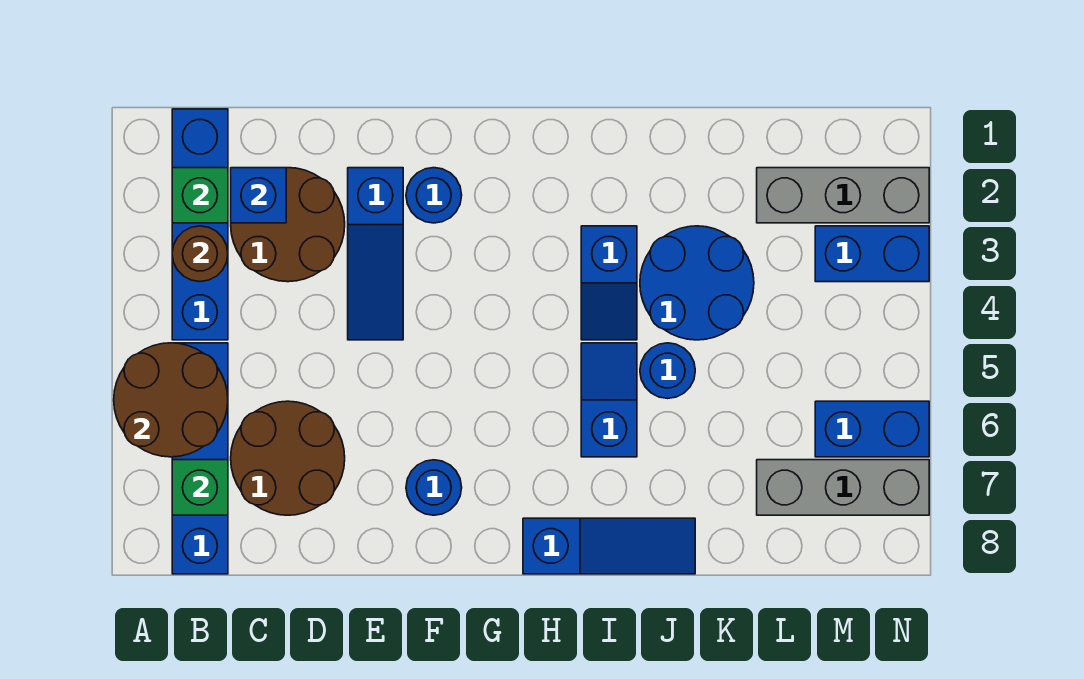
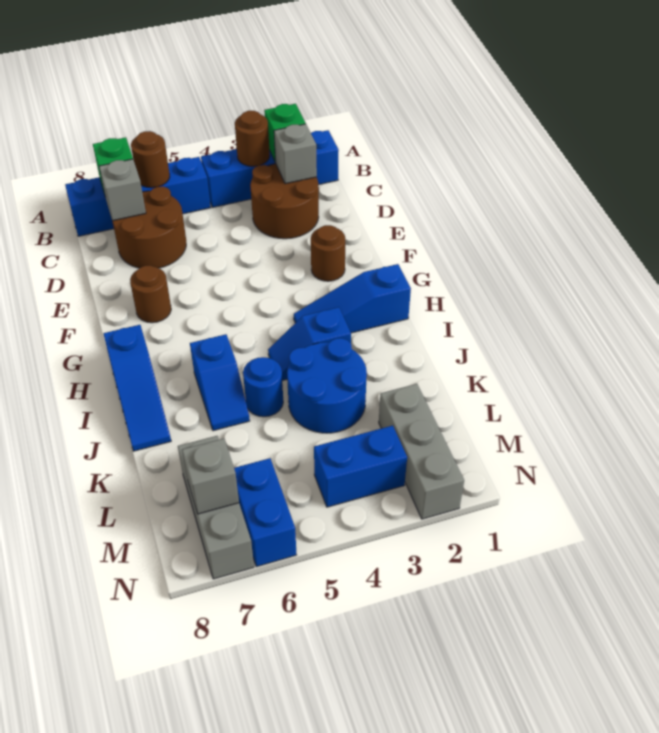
brown 2x2 round brick [114,343,228,457] -> brown 1x1 round brick [131,131,170,188]
blue 1x1 brick [231,168,286,223] -> grey 1x1 brick [274,124,317,184]
none -> grey 1x1 brick [99,159,146,221]
blue 1x3 slope [348,168,403,340] -> blue 1x3 slope moved to [294,264,411,333]
blue 1x1 round brick [406,168,462,223] -> brown 1x1 round brick [311,225,345,281]
blue 1x1 round brick [406,460,462,515] -> brown 1x1 round brick [130,266,171,323]
blue 1x2 slope [581,343,637,457] -> blue 1x2 slope turned to [190,334,250,431]
blue 1x2 brick [815,226,929,282] -> blue 1x2 brick turned to [314,426,407,507]
none -> grey 1x1 brick [182,439,239,514]

